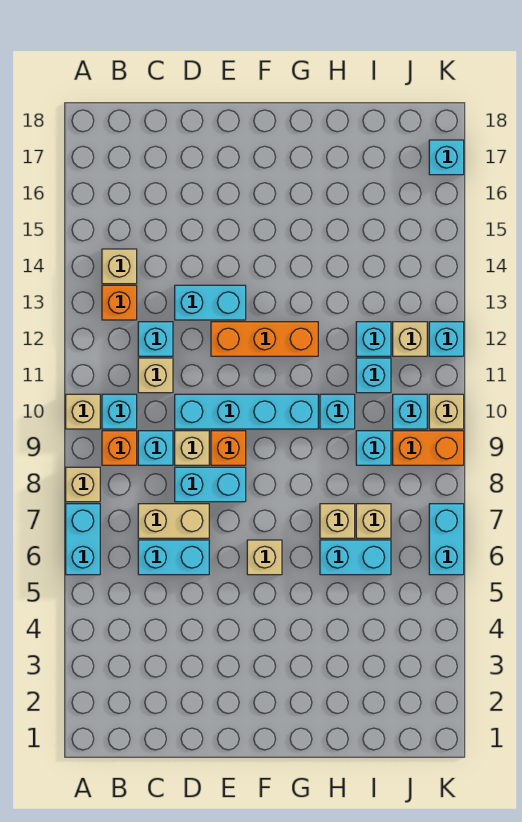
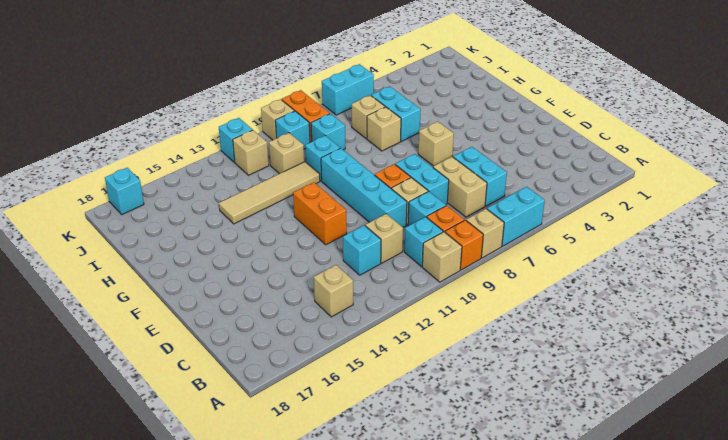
orange 1x1 brick [102,285,137,320] -> orange 1x1 brick moved to [445,220,483,270]
cyan 1x2 brick [175,285,246,320] -> none
orange 1x3 brick [211,322,318,356] -> orange 1x2 brick [293,182,347,245]
none -> tan 1x4 tile [219,162,320,224]
cyan 1x1 brick [356,358,391,393] -> tan 1x1 brick [269,133,304,174]
cyan 1x1 brick [356,322,391,356] -> none

